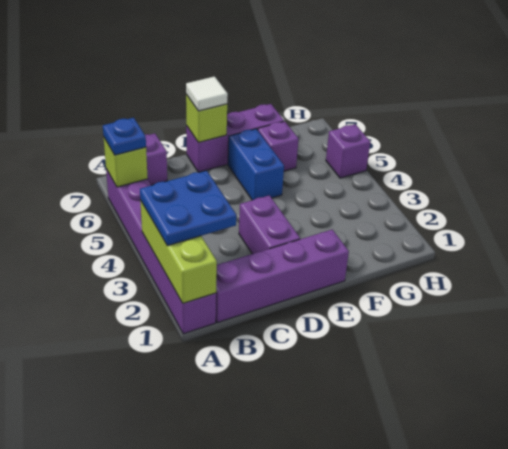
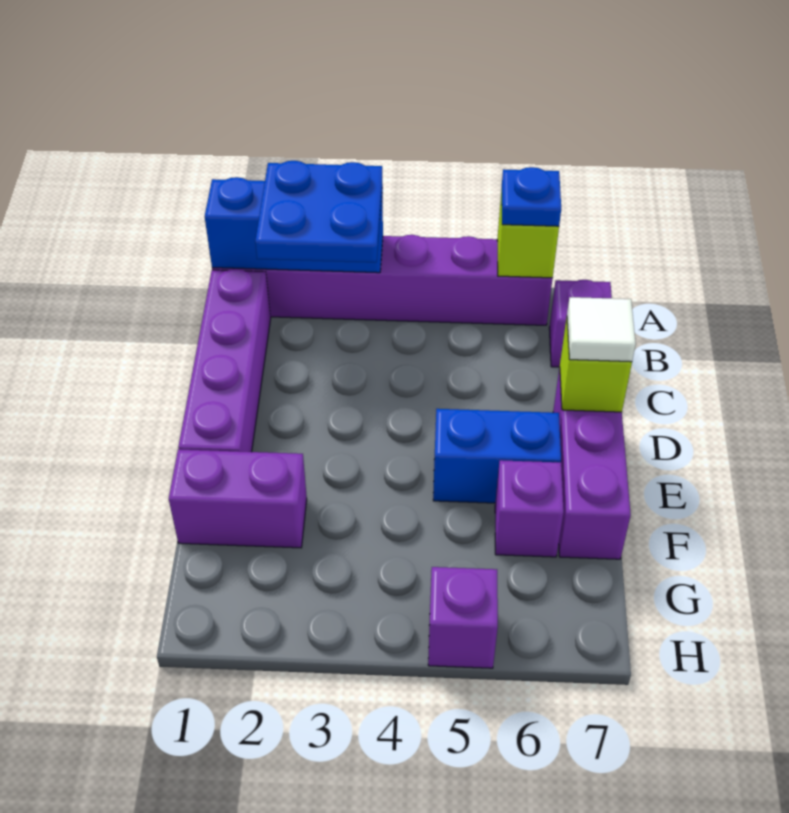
lime 1x3 brick [140,200,217,303] -> blue 1x3 brick [205,177,383,273]
purple 1x2 brick [239,195,300,254] -> purple 1x2 brick moved to [169,449,307,548]

